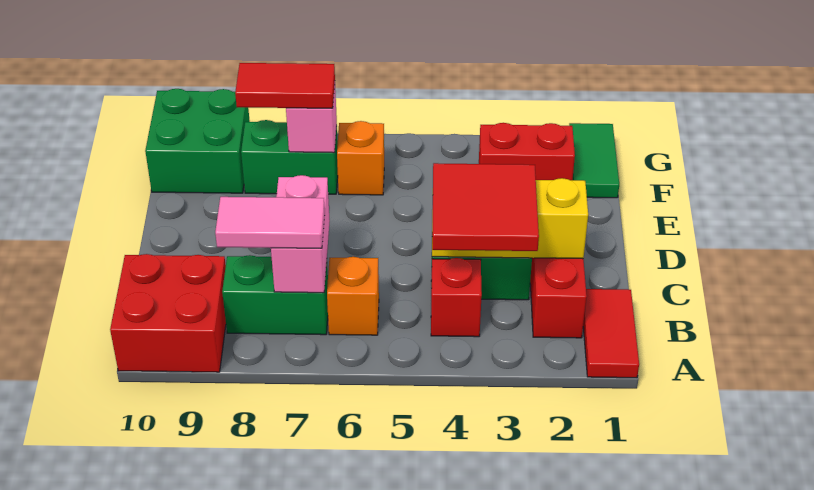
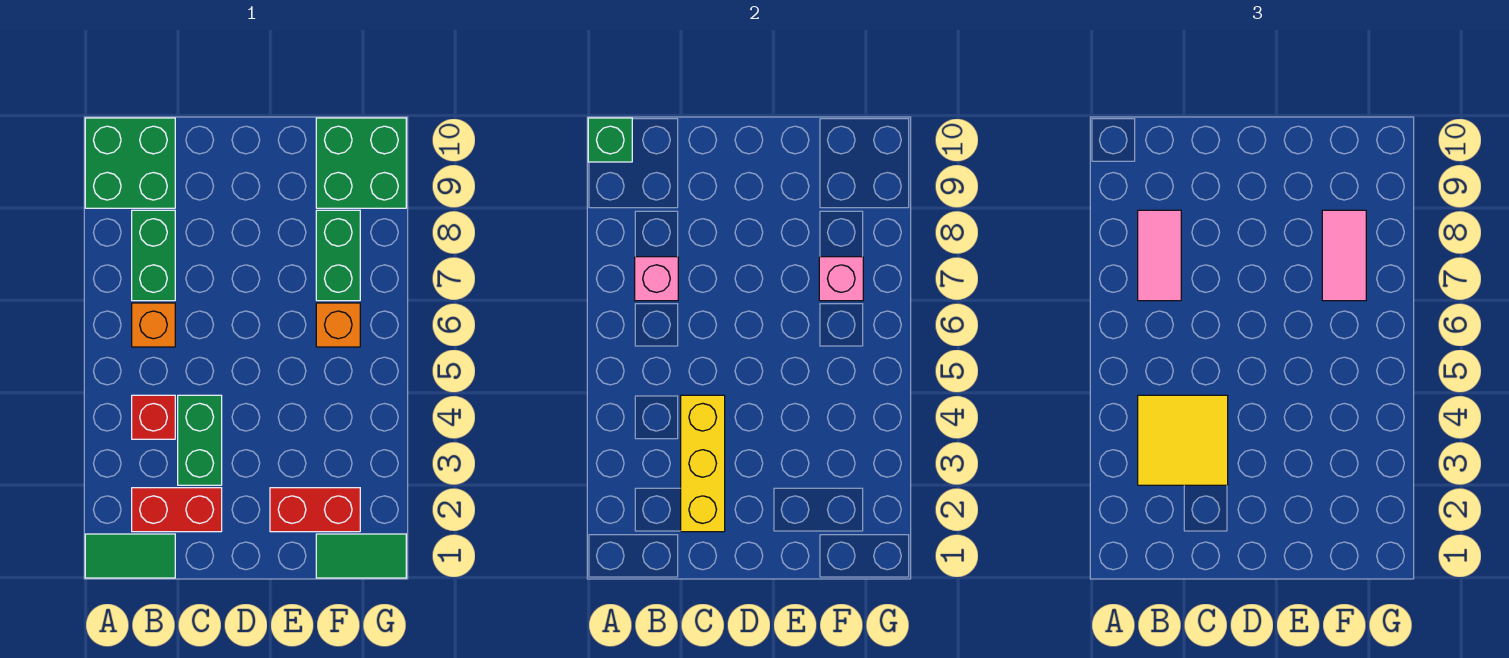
red 1x2 tile [583,289,639,378] -> green 1x2 tile [85,534,175,578]
red 2x2 brick [110,254,226,372] -> green 2x2 brick [85,118,175,208]
none -> green 1x1 brick [588,118,632,162]
red 2x2 tile [432,163,539,251] -> yellow 2x2 tile [1138,395,1228,485]
pink 1x2 brick [271,175,330,293] -> pink 1x1 brick [635,257,678,301]
red 1x2 brick [479,123,575,180] -> red 1x2 brick turned to [270,488,360,532]
red 1x2 tile [235,63,335,108] -> pink 1x2 tile [1322,210,1366,301]

